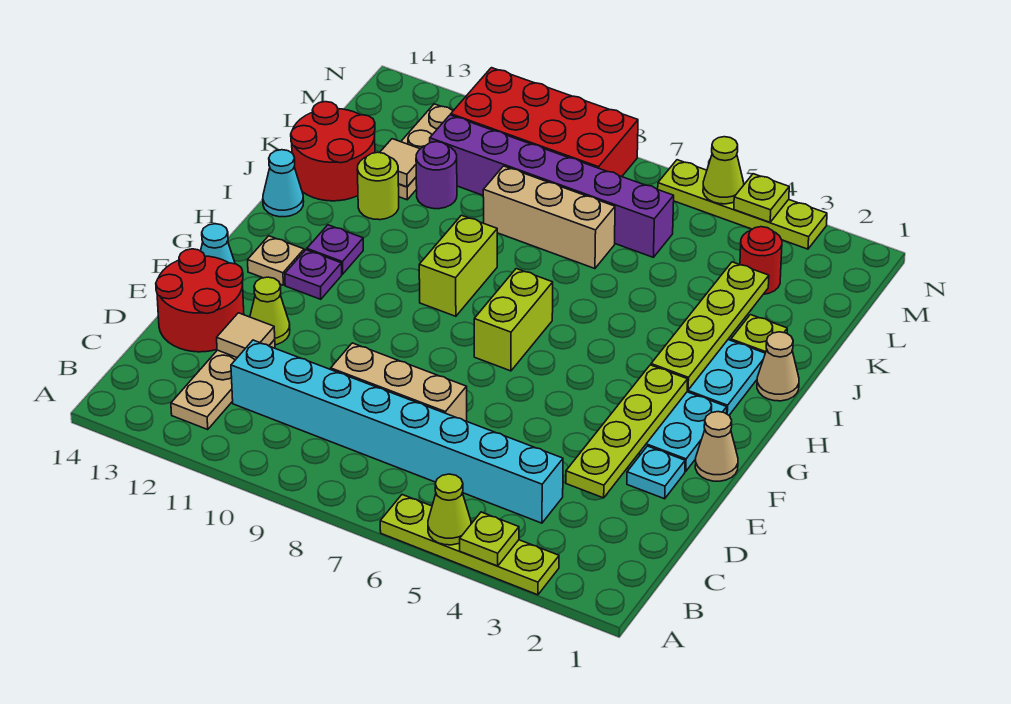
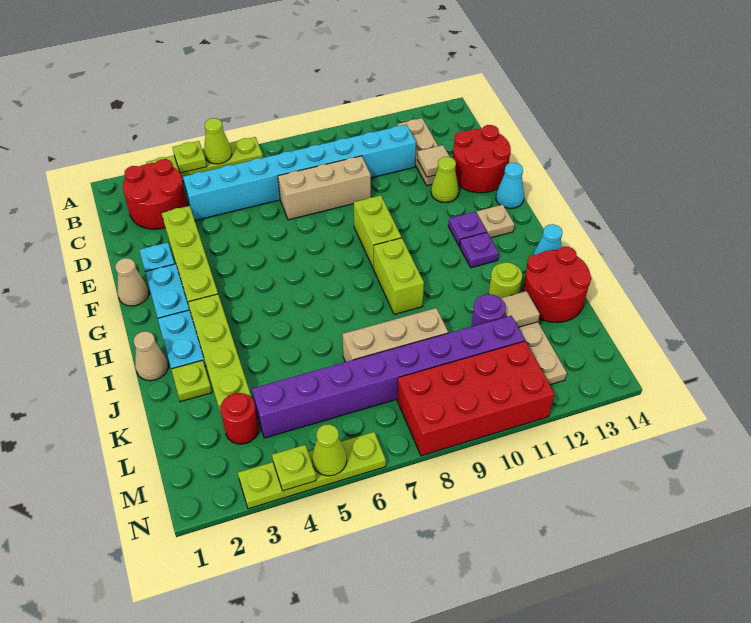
none -> red 2x2 round brick [123,159,187,229]
lime 1x2 brick [474,269,553,371] -> lime 1x2 brick moved to [354,195,401,269]
purple 1x6 brick [430,115,674,257] -> purple 1x8 brick [252,316,525,438]

